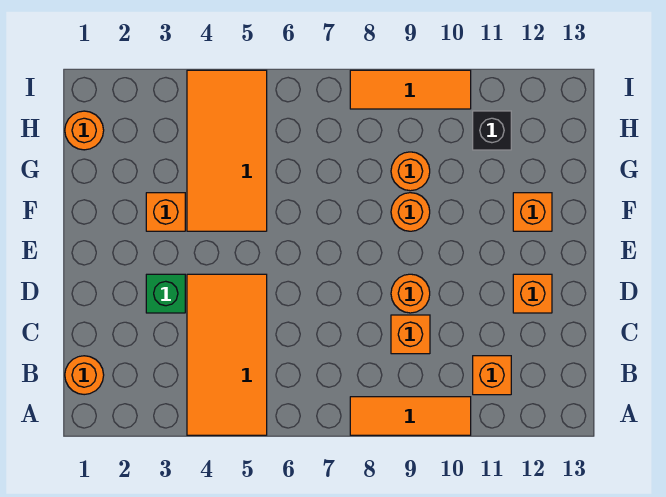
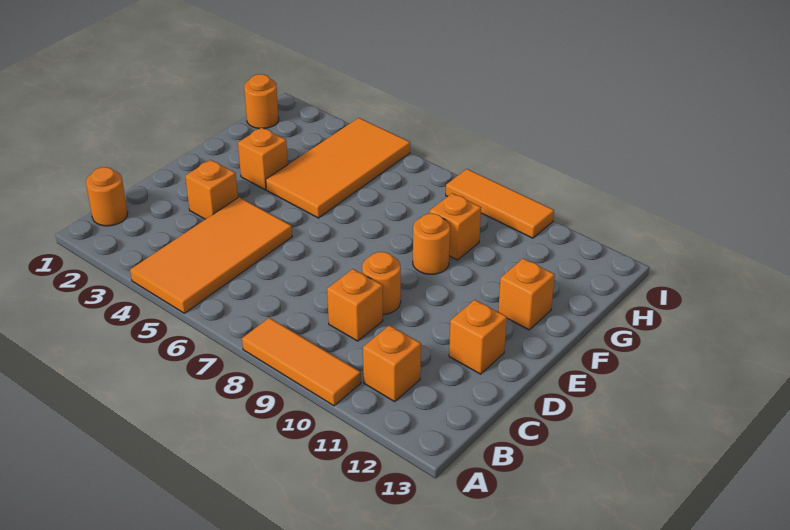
green 1x1 brick [146,274,185,313] -> orange 1x1 brick [185,160,238,219]
orange 1x1 round brick [391,152,430,191] -> orange 1x1 brick [430,193,481,260]
black 1x1 brick [473,111,511,150] -> none

